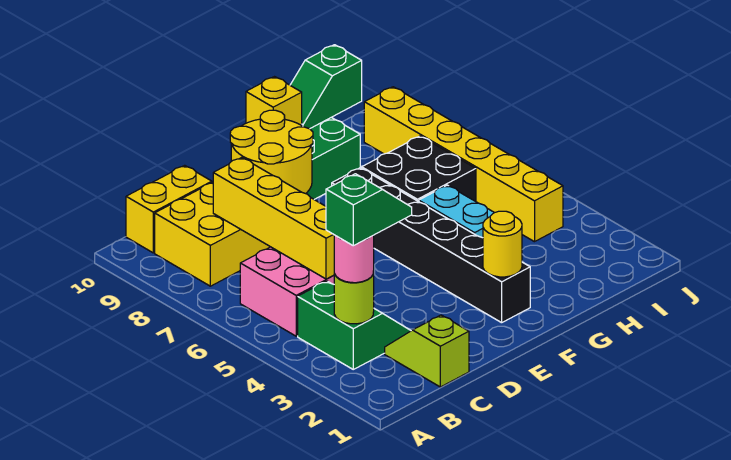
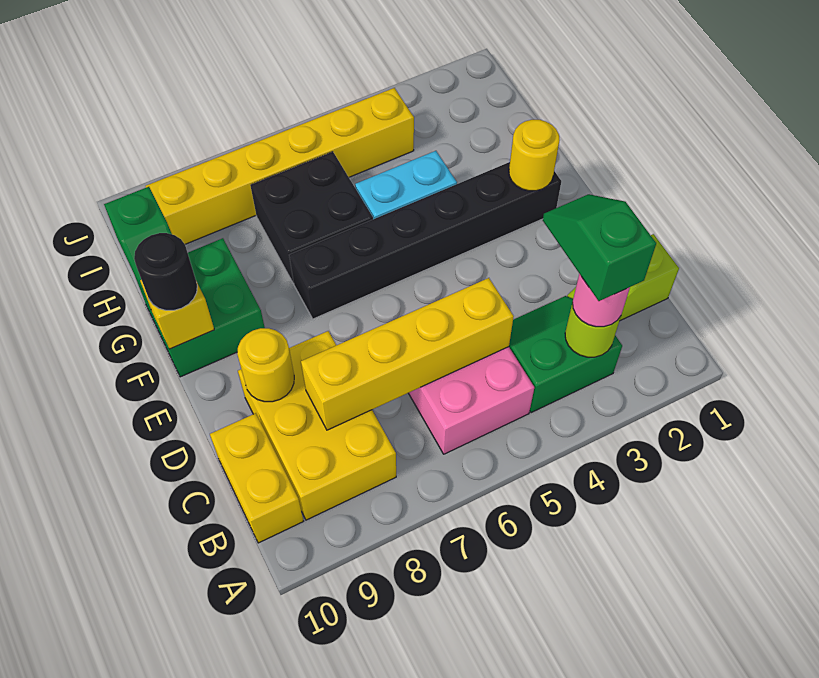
yellow 2x2 round brick [230,110,313,194] -> yellow 1x1 round brick [237,328,294,402]
none -> black 1x1 round brick [134,233,197,310]

